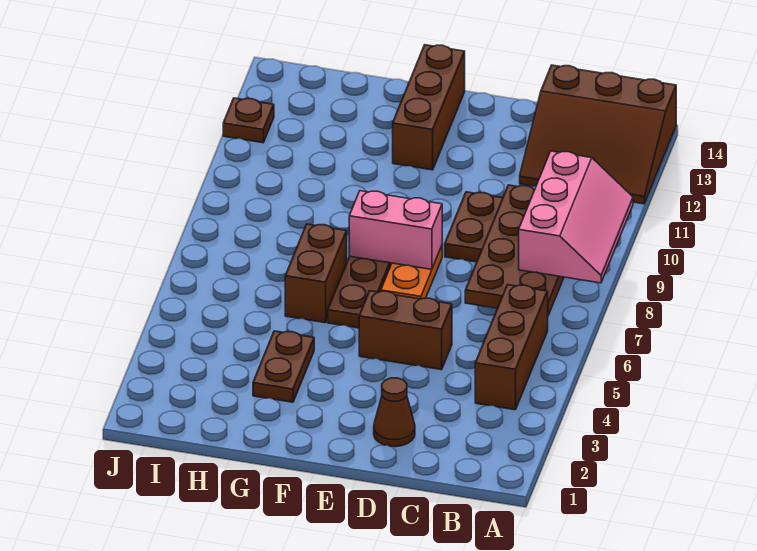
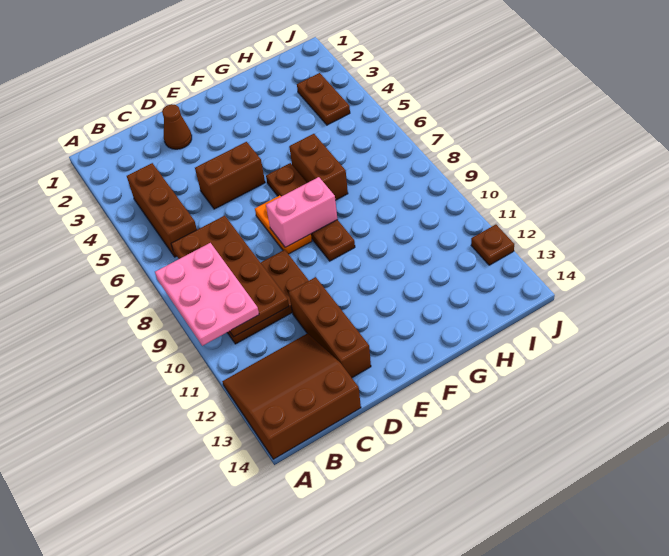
pink 2x3 slope [519,151,633,283] -> pink 2x3 plate [155,243,259,346]
brown 1x3 brick [393,45,465,170] -> brown 1x3 brick moved to [289,277,371,378]
brown 1x2 plate [253,331,314,402] -> brown 1x2 plate moved to [297,73,350,125]

